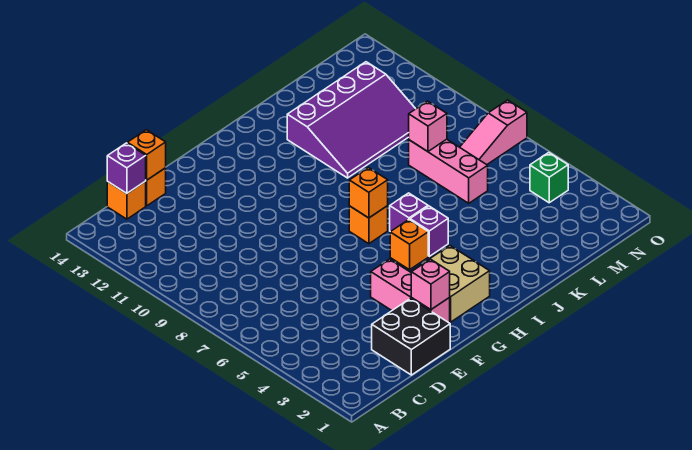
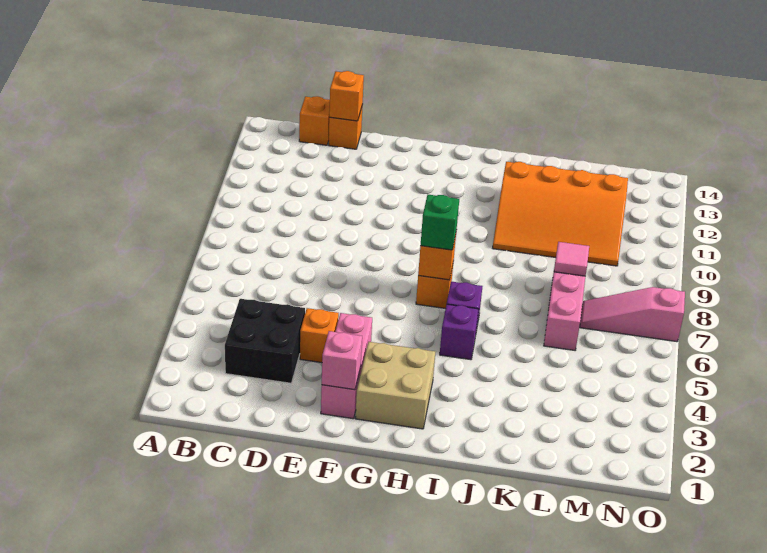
purple 1x1 brick [107,143,146,193] -> none
black 2x2 brick [372,298,450,375] -> black 2x2 brick moved to [225,299,305,383]
orange 1x1 brick [390,220,428,270] -> orange 1x1 brick moved to [300,308,339,363]
purple 3x4 slope [287,62,415,178] -> orange 3x4 slope [493,162,628,266]
pink 1x1 brick [409,101,447,152] -> pink 1x1 tile [554,242,589,276]
green 1x1 brick [530,153,568,203] -> green 1x1 brick moved to [421,195,459,250]

